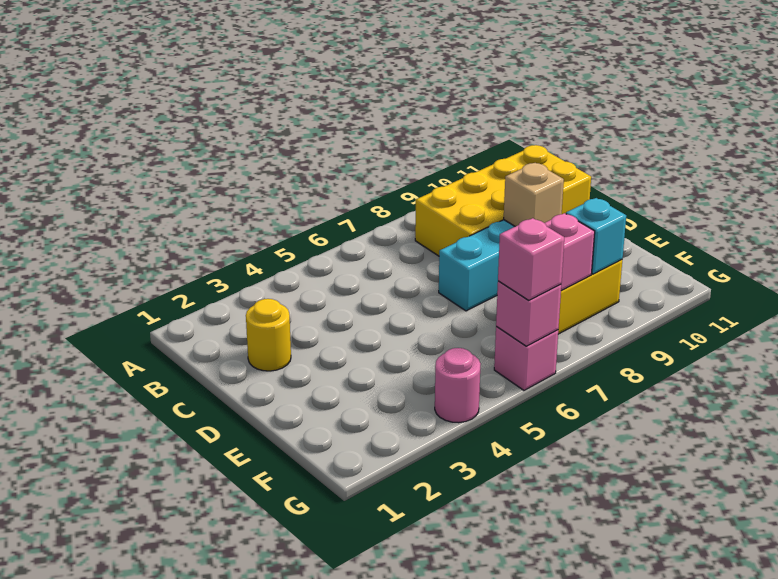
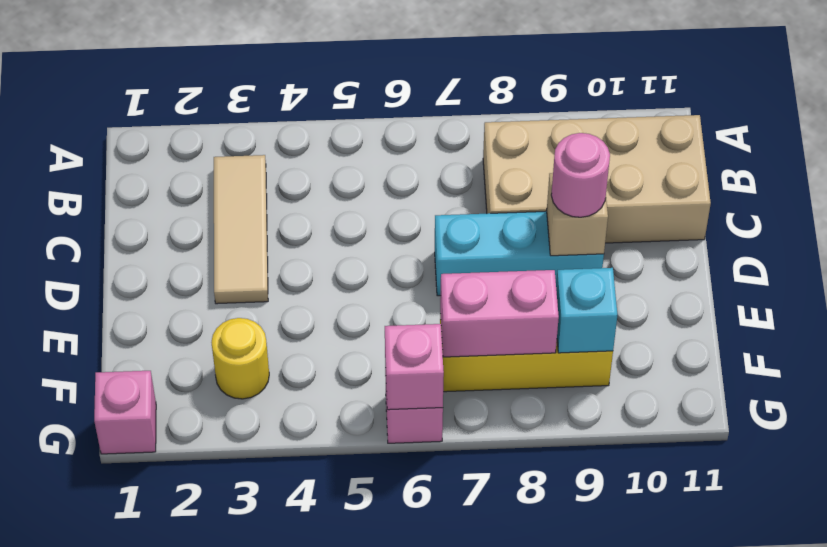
none -> tan 1x3 tile [214,155,268,304]
yellow 2x4 brick [415,145,591,256] -> tan 2x4 brick [483,115,711,243]
yellow 1x1 round brick [246,299,291,371] -> yellow 1x1 round brick moved to [211,318,269,399]
pink 1x1 round brick [435,348,481,423] -> pink 1x1 round brick moved to [551,133,610,217]
pink 1x1 brick [498,218,564,300] -> pink 1x1 brick moved to [94,371,156,454]

